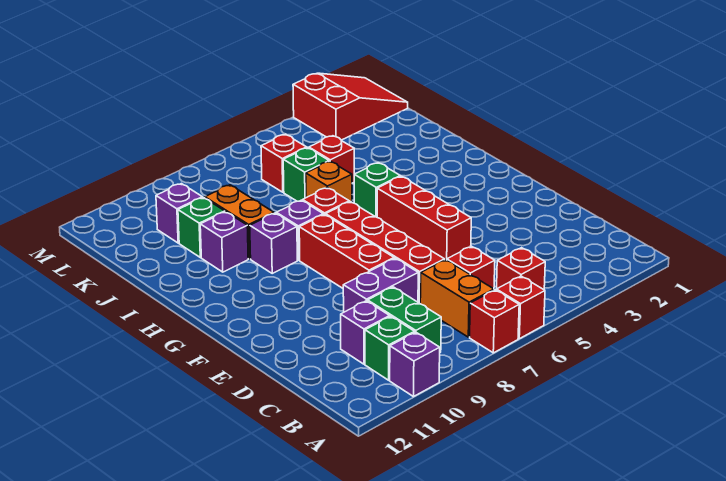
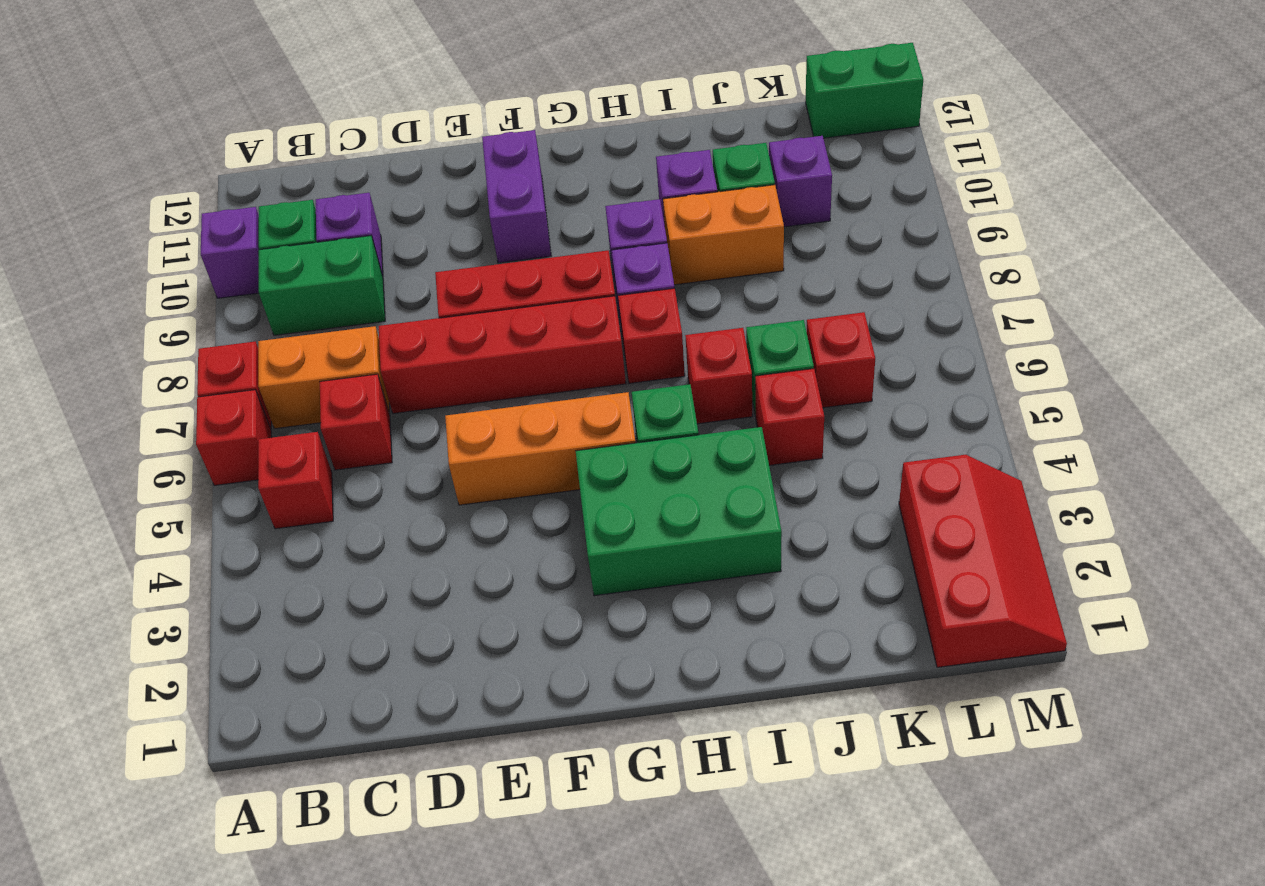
purple 1x2 brick [343,258,418,312] -> purple 1x2 brick moved to [482,130,551,263]
red 1x3 brick [377,176,471,260] -> orange 1x3 brick [445,392,636,505]
none -> green 2x3 brick [576,427,782,596]
orange 1x1 brick [306,161,352,202] -> red 1x1 brick [685,328,752,424]
red 2x3 slope [293,73,408,140] -> red 2x3 slope turned to [899,455,1067,667]
none -> green 1x2 brick [806,43,923,138]

